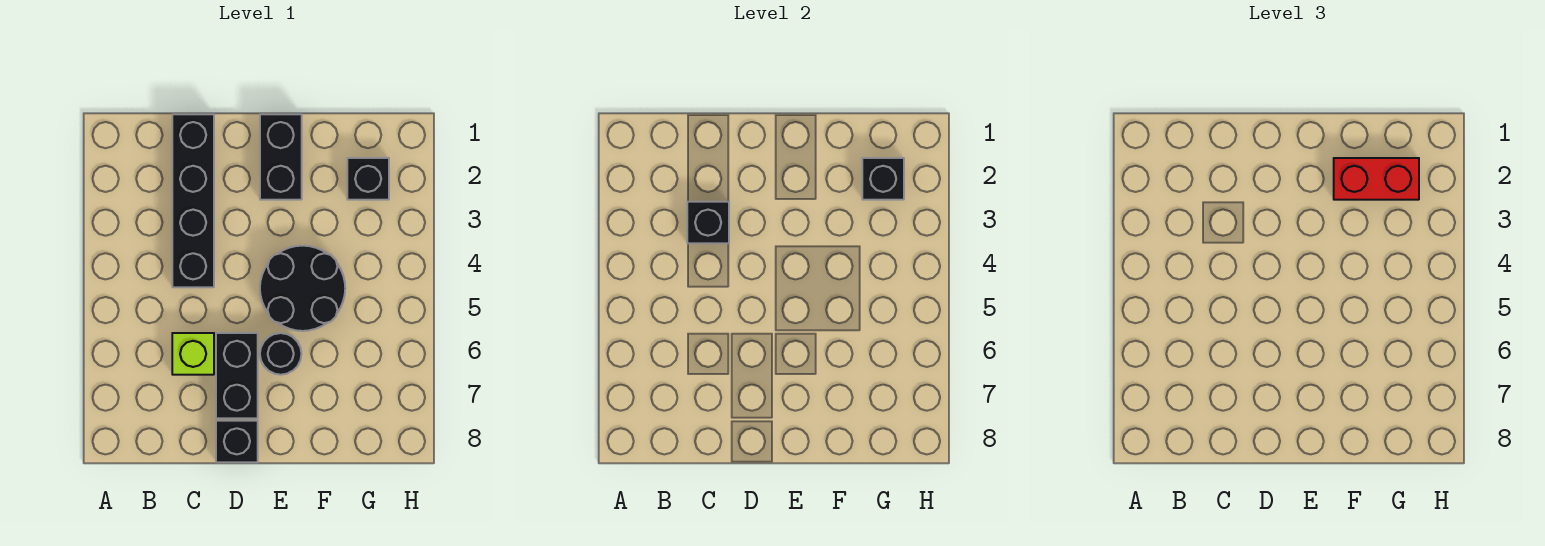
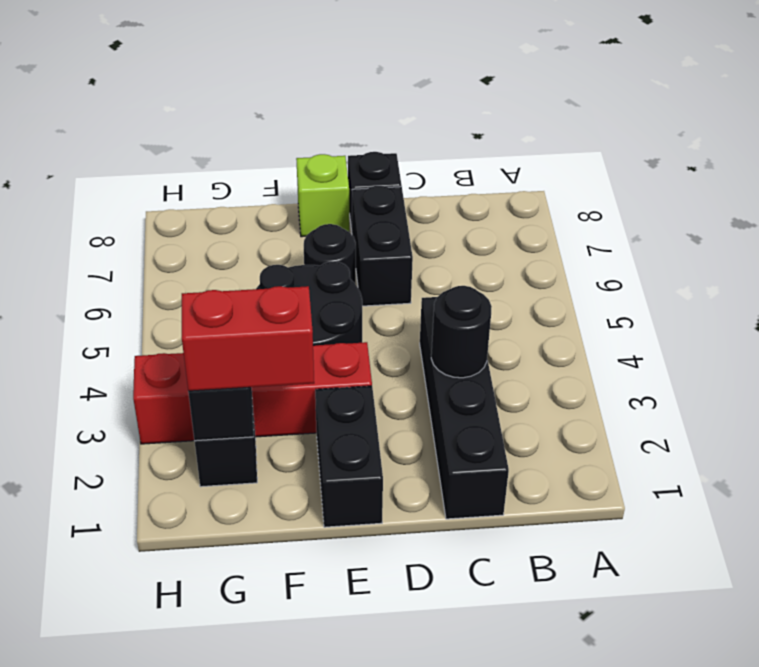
black 1x1 brick [687,202,729,243] -> black 1x1 round brick [431,286,492,378]
lime 1x1 brick [172,333,214,375] -> lime 1x1 brick moved to [296,154,349,237]
none -> red 1x4 brick [133,342,372,444]

